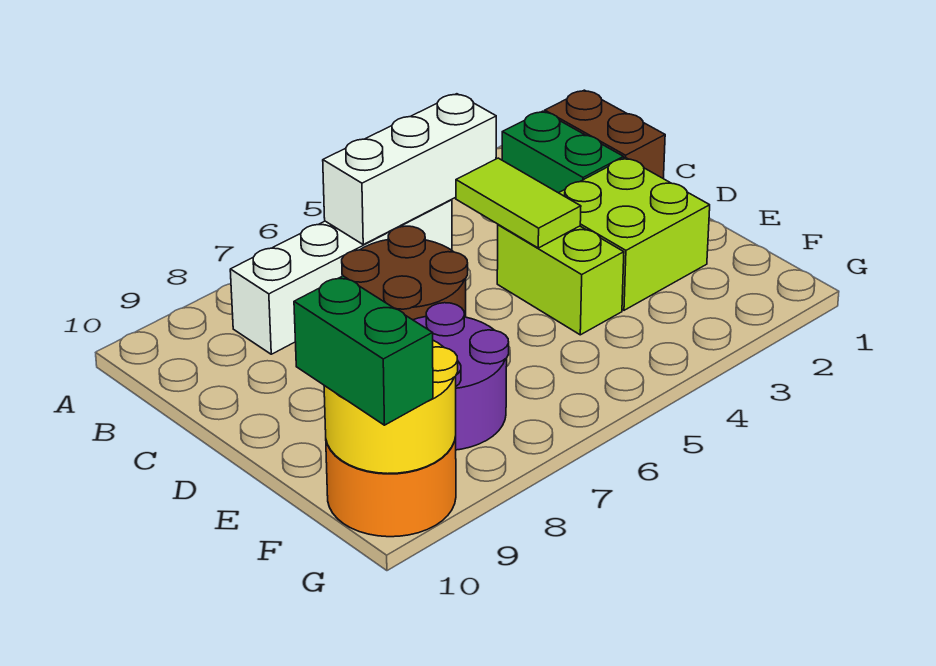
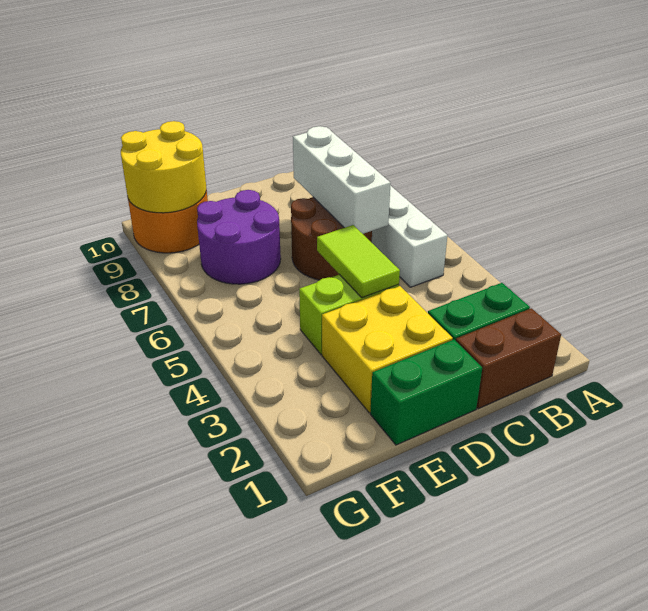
white 1x3 brick [323,94,496,245] -> white 1x3 brick moved to [293,126,391,234]
lime 1x2 tile [456,158,581,248] -> lime 1x2 tile turned to [317,225,400,298]
lime 2x2 brick [559,158,710,310] -> yellow 2x2 brick [322,286,453,413]
green 1x2 brick [294,276,433,425] -> green 1x2 brick moved to [370,340,482,445]

